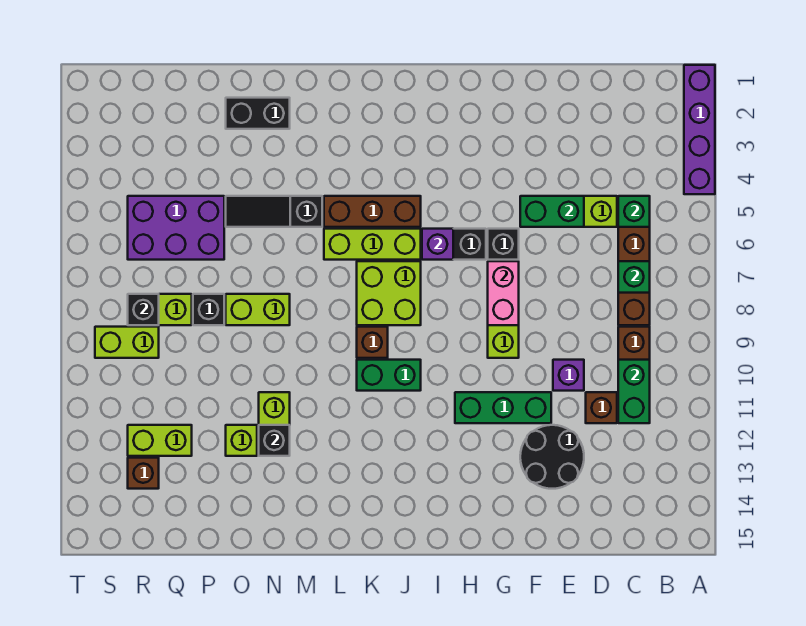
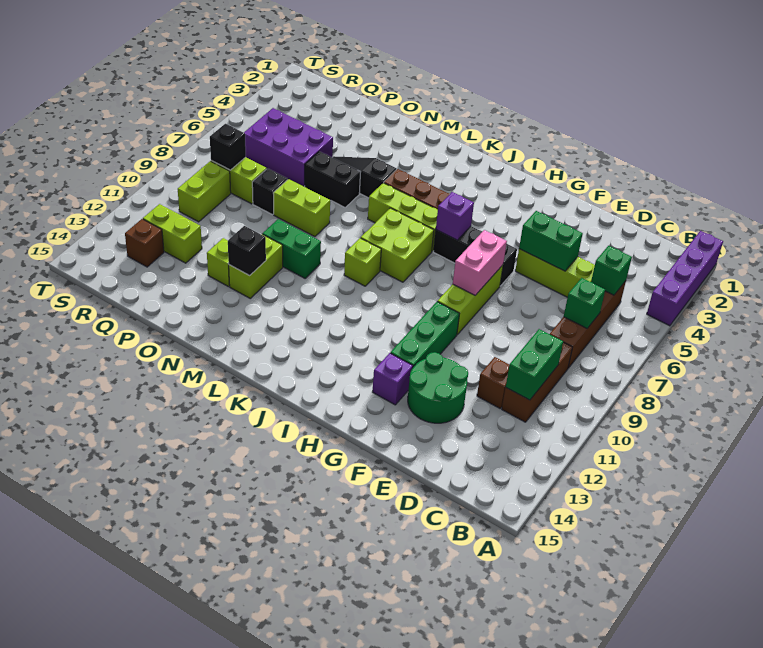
purple 1x1 brick [553,360,584,391] -> purple 1x1 brick moved to [373,353,413,405]
black 2x2 round brick [520,425,584,489] -> green 2x2 round brick [408,352,468,423]
green 1x3 brick [455,392,551,423] -> green 1x3 brick turned to [390,302,459,367]
green 1x2 brick [357,360,421,391] -> green 1x2 brick moved to [263,219,321,278]
brown 1x1 brick [357,327,388,358] -> lime 1x1 brick [344,238,381,286]
black 1x2 brick [226,98,290,129] -> black 1x2 brick moved to [305,151,360,207]
lime 1x2 brick [95,327,159,358] -> lime 1x2 brick turned to [178,161,231,222]

